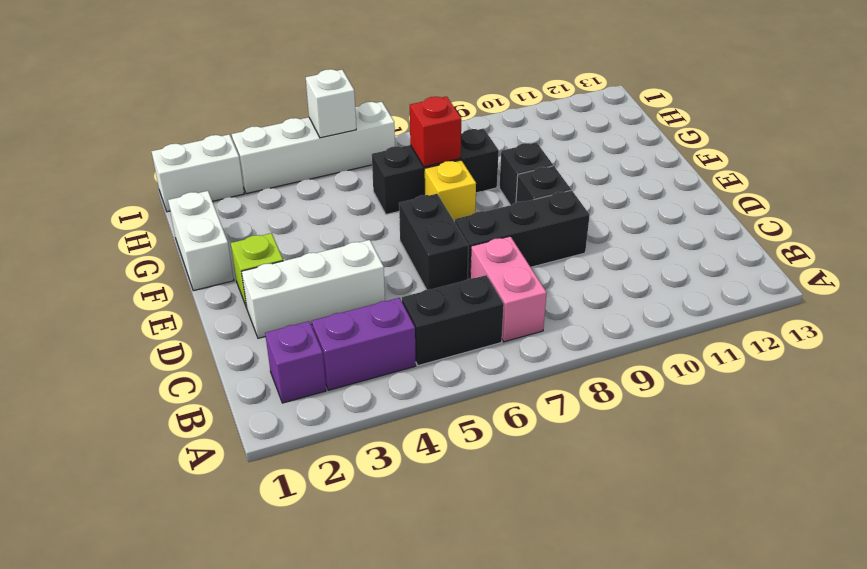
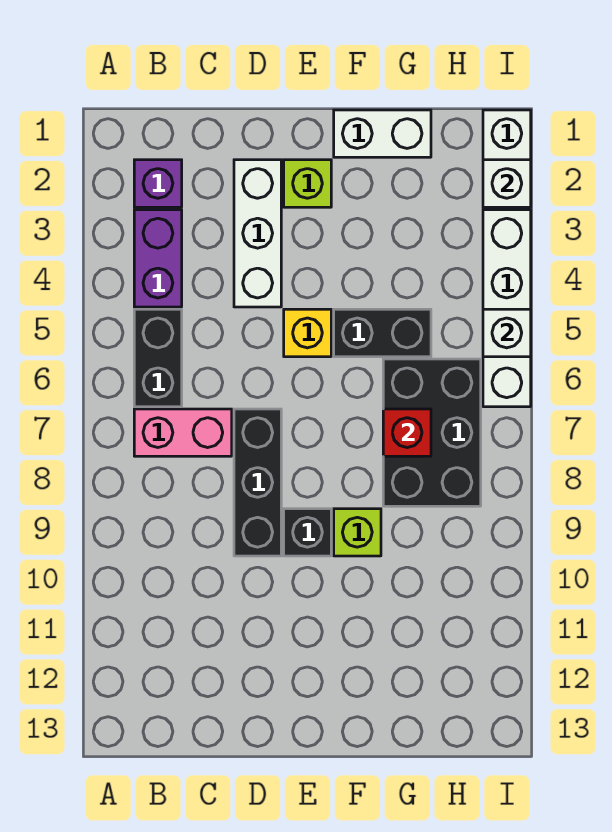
black 1x2 brick [399,194,468,290] -> black 1x2 brick moved to [334,309,431,357]
yellow 1x1 brick [424,160,476,222] -> yellow 1x1 brick moved to [284,309,331,357]
black 1x1 brick [499,142,553,205] -> lime 1x1 brick [334,509,381,556]
black 1x3 brick [372,128,499,215] -> black 2x3 brick [383,359,481,506]
none -> white 1x1 brick [483,160,531,207]

